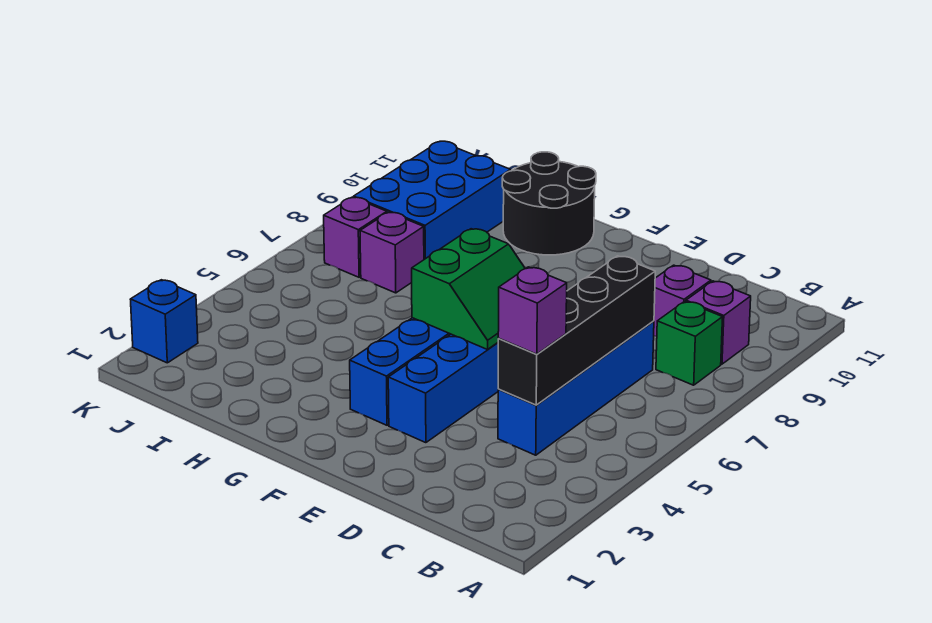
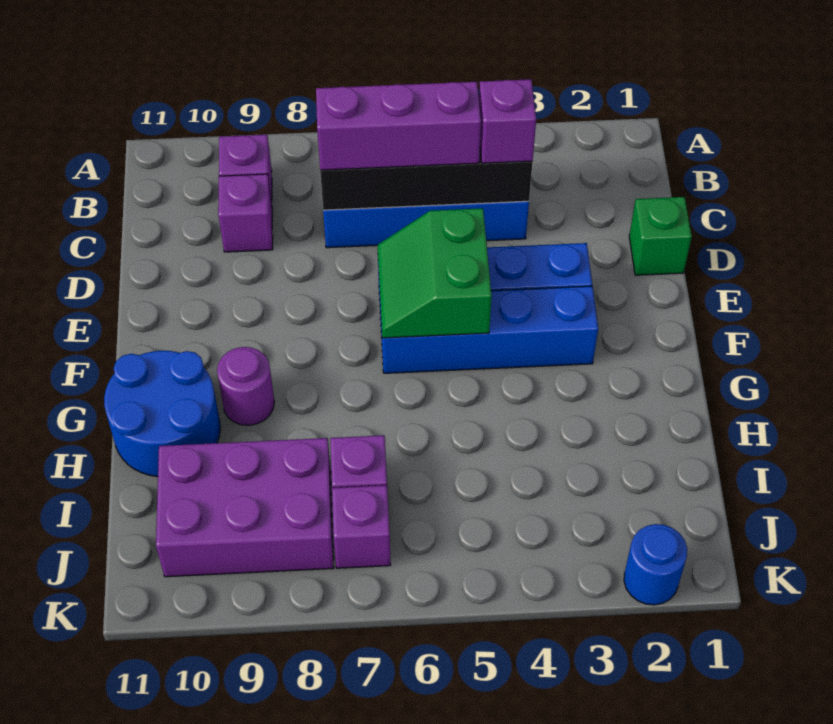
green 1x1 brick [656,301,723,385] -> green 1x1 brick moved to [629,197,692,275]
none -> purple 1x3 brick [316,82,481,170]
green 2x2 slope [412,229,525,350] -> green 2x2 slope turned to [378,208,492,338]
none -> purple 1x1 round brick [217,347,274,425]
black 2x2 round brick [502,152,596,255] -> blue 2x2 round brick [104,351,220,477]
blue 2x3 brick [354,141,511,259] -> purple 2x3 brick [156,438,334,577]
blue 1x1 brick [130,280,198,363] -> blue 1x1 round brick [624,524,687,605]

